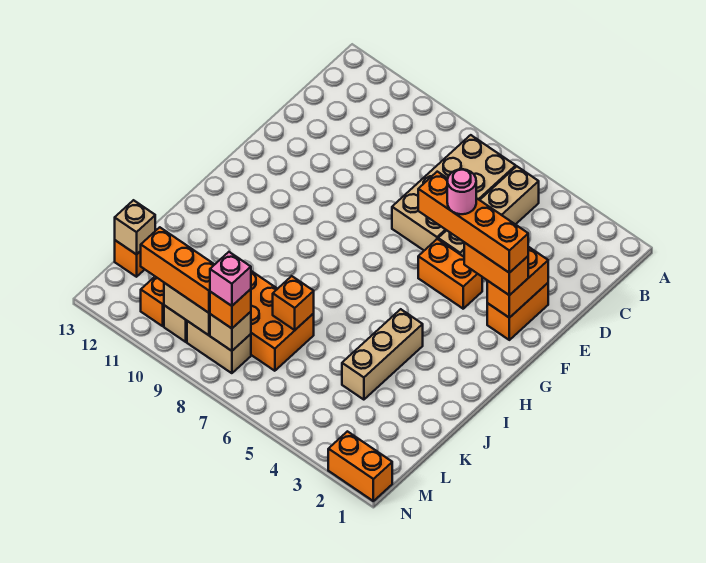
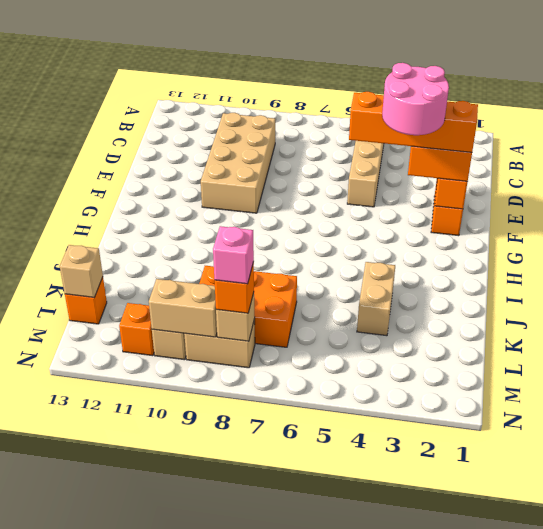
tan 2x4 brick [392,135,516,250] -> tan 2x4 brick moved to [201,113,275,213]
orange 1x2 brick [418,239,482,309] -> none
pink 1x1 round brick [447,169,476,214] -> pink 2x2 round brick [382,63,449,135]
tan 1x3 brick [342,309,423,400] -> tan 1x2 brick [357,262,395,336]
orange 1x1 brick [273,276,314,330] -> none
orange 1x3 brick [141,227,215,313] -> none
orange 1x2 brick [328,431,392,501] -> none

